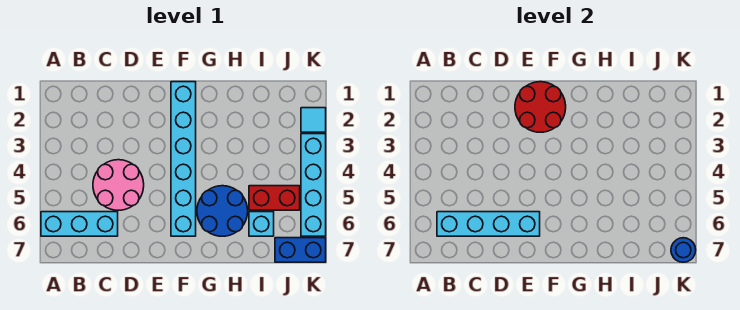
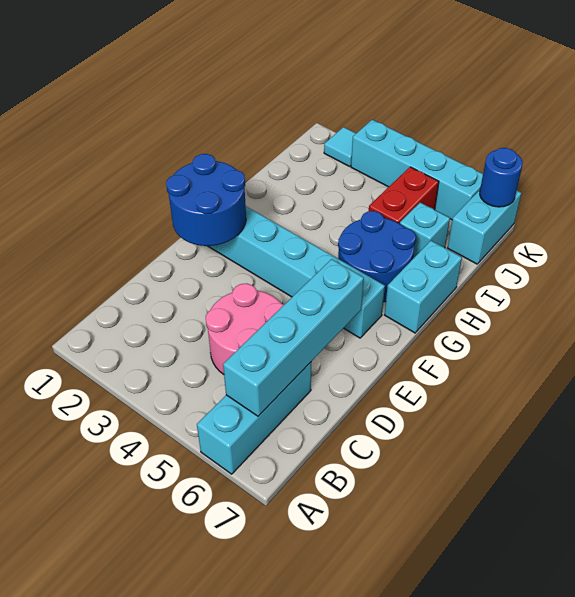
red 2x2 round brick [515,82,566,132] -> blue 2x2 round brick [166,154,246,246]
none -> cyan 1x2 brick [385,241,462,333]
blue 1x2 brick [275,238,326,262] -> cyan 1x2 brick [448,190,521,264]

